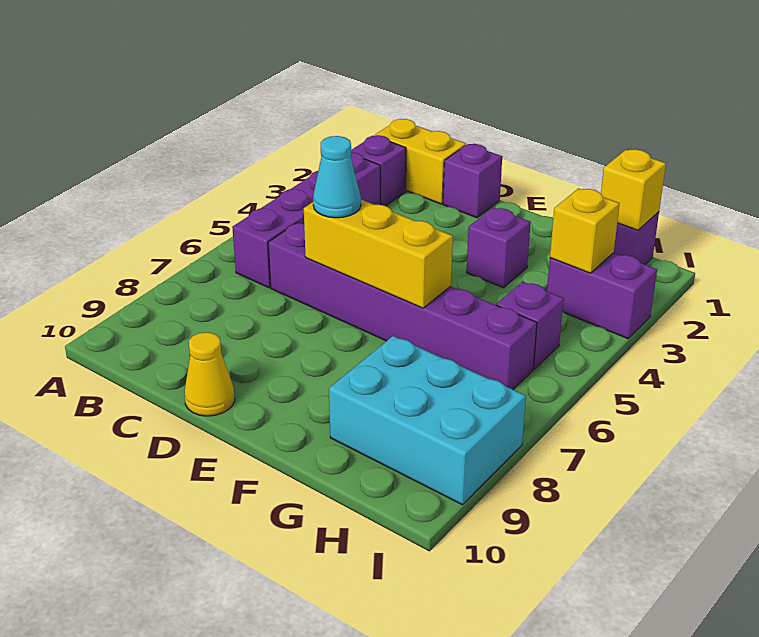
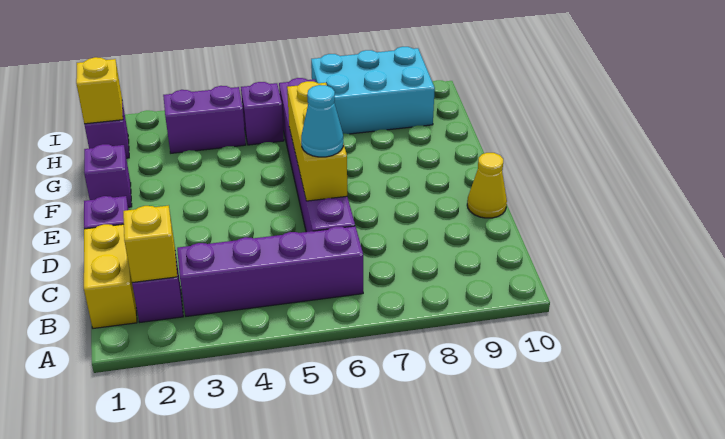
purple 1x1 brick [466,208,531,288] -> purple 1x1 brick moved to [84,144,132,207]
cyan 2x3 brick [329,336,526,505] -> cyan 2x3 brick turned to [311,47,435,134]
purple 1x2 brick [547,253,657,339] -> purple 1x2 brick turned to [163,86,246,153]
yellow 1x1 brick [550,189,620,273] -> yellow 1x1 brick moved to [123,206,177,283]

